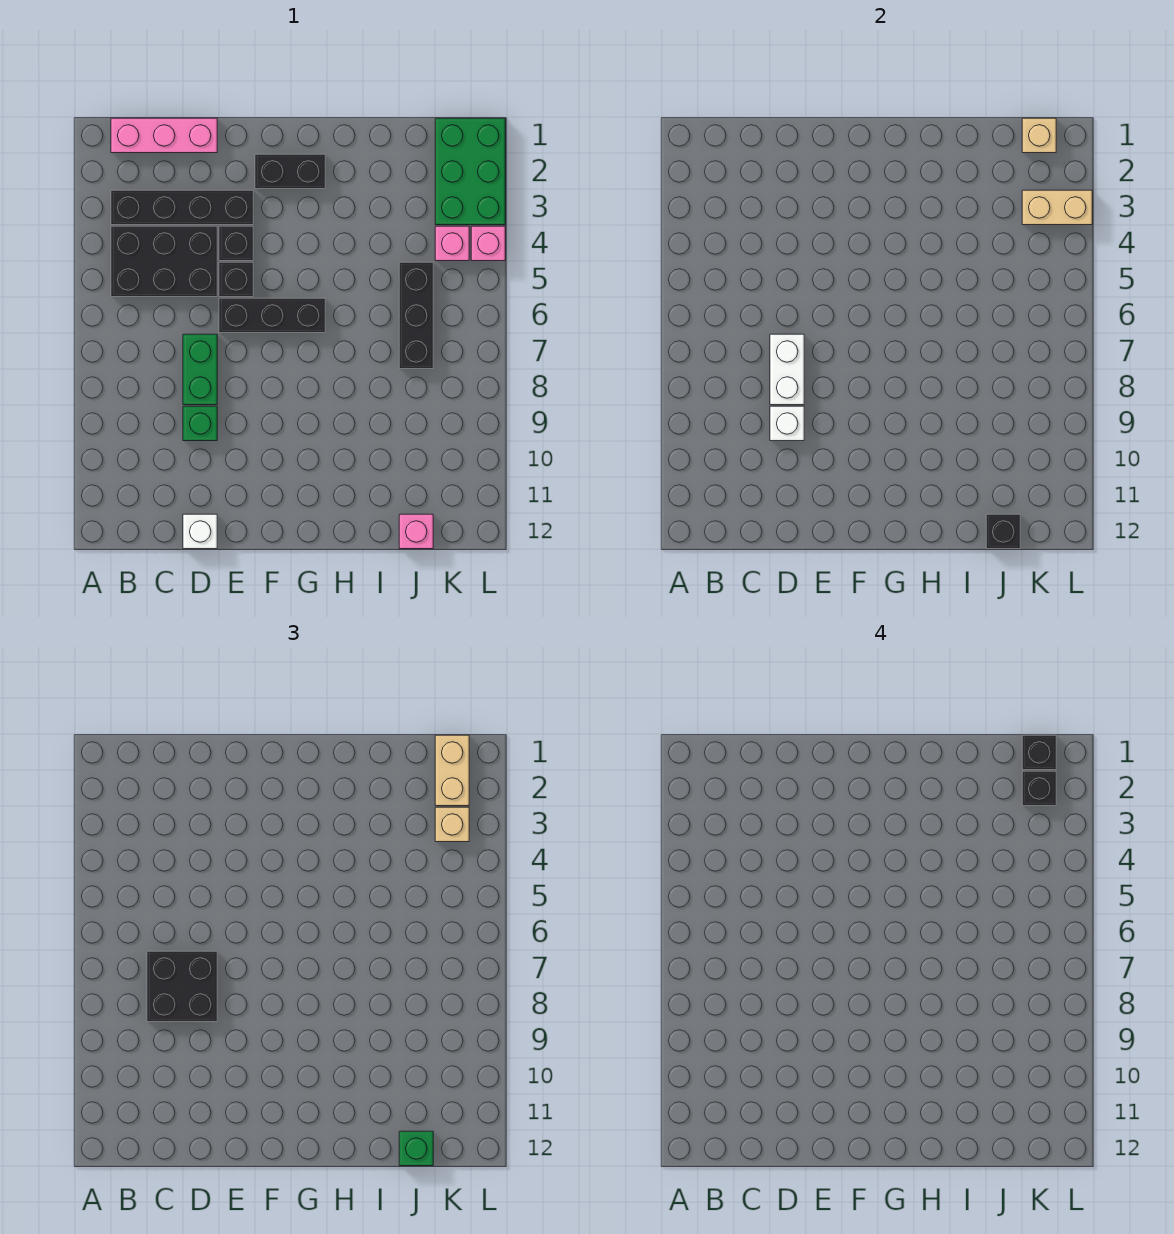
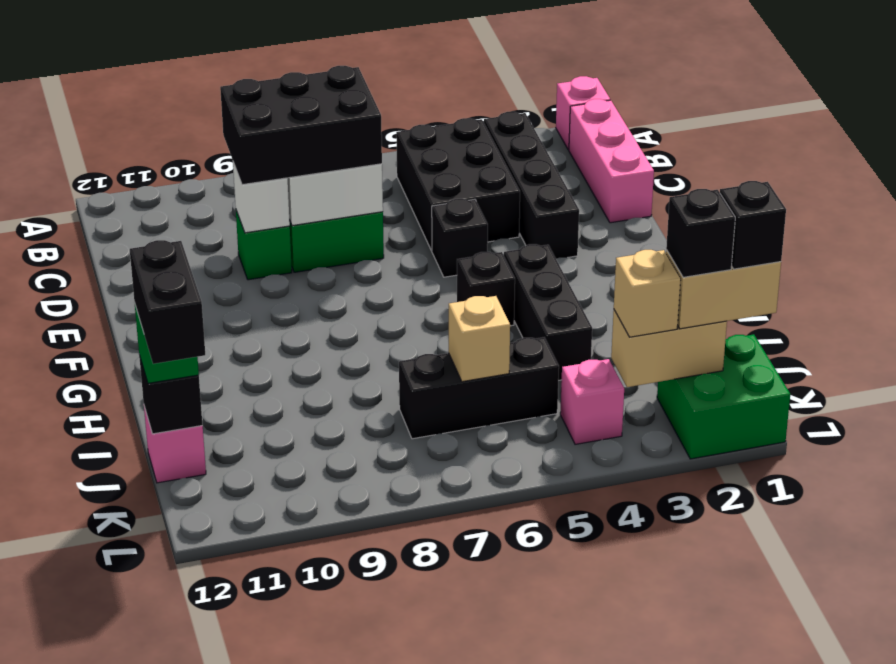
black 2x2 brick [147,951,217,1022] -> black 2x3 brick [220,66,382,185]
white 1x1 brick [183,514,217,549] -> none
black 1x1 brick [219,226,253,261] -> black 1x1 brick moved to [457,252,515,326]
black 1x3 brick [219,298,325,333] -> black 1x3 brick moved to [504,244,592,381]
black 1x2 brick [255,154,325,189] -> black 1x2 brick moved to [130,240,205,364]
green 2x3 brick [435,118,505,225] -> green 2x2 brick [657,334,790,459]
tan 1x1 brick [1022,118,1056,153] -> tan 1x1 brick moved to [449,296,510,382]
tan 1x2 brick [1022,190,1092,225] -> tan 1x2 brick turned to [611,310,727,387]
pink 1x1 brick [471,226,505,261] -> pink 1x1 brick moved to [556,76,610,150]

